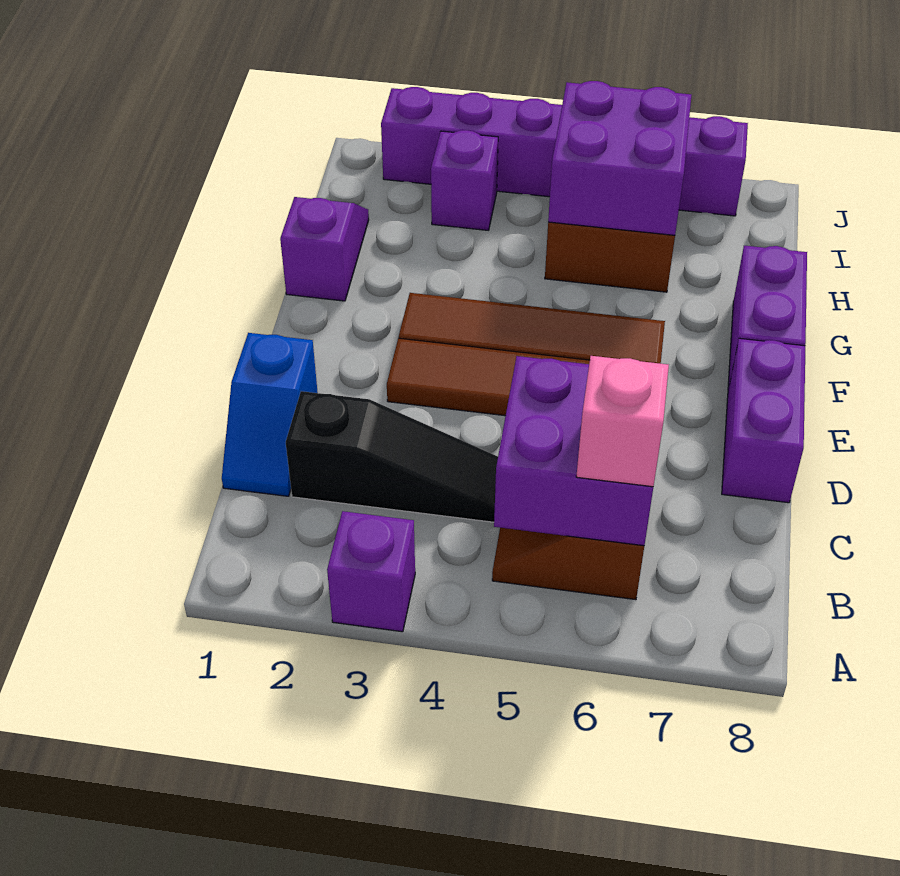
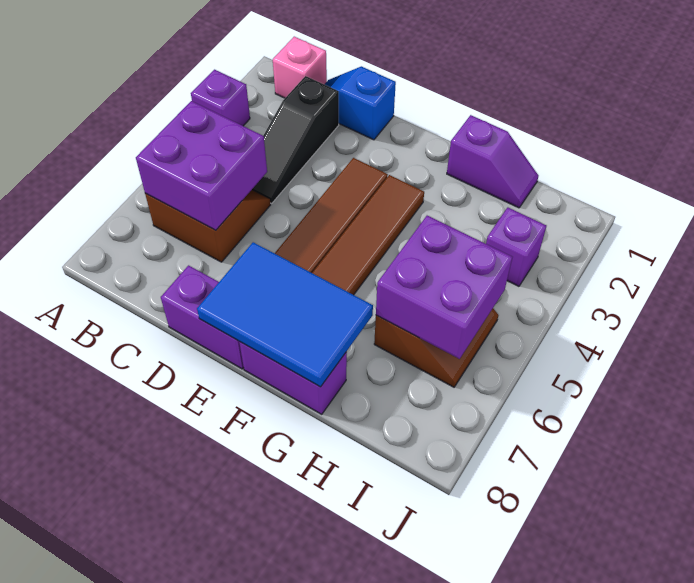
pink 1x1 brick [576,356,669,487] -> pink 1x1 brick moved to [273,37,327,98]
none -> blue 2x3 tile [197,242,373,387]
purple 1x6 brick [381,87,748,216] -> none

